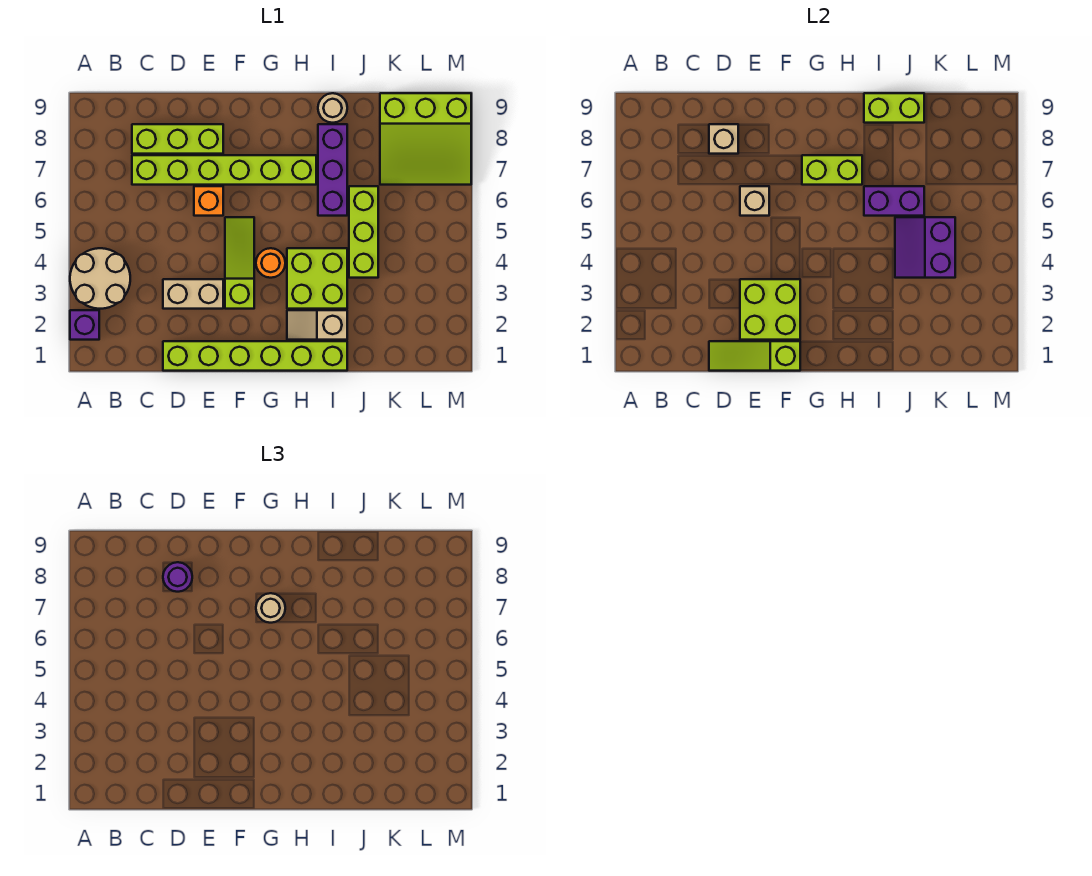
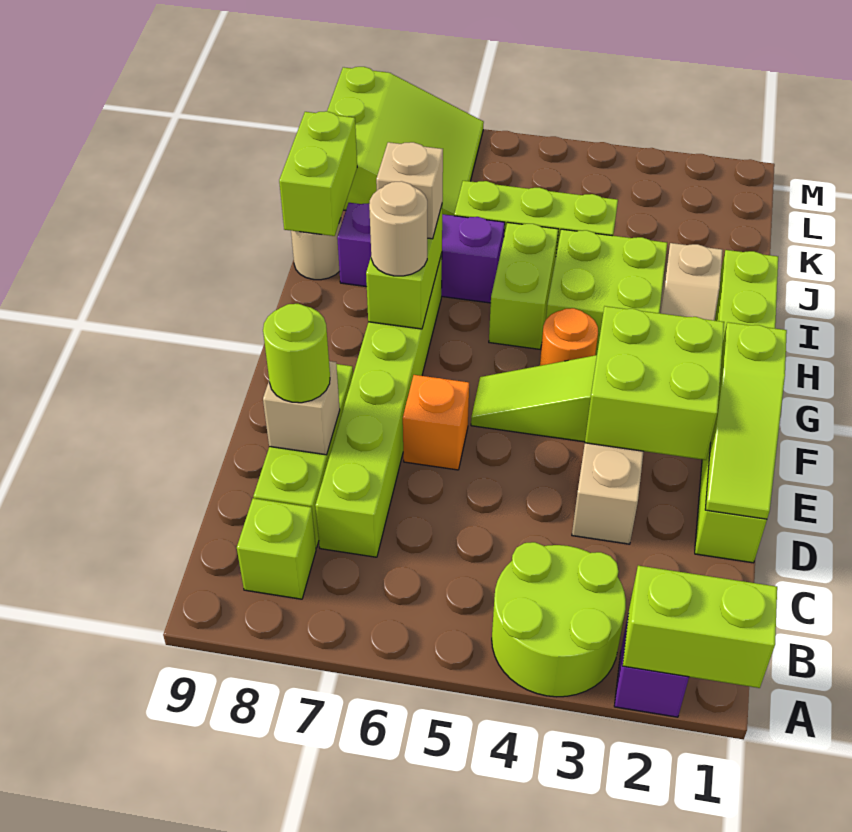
none -> lime 1x2 brick [623,566,777,688]
tan 2x2 round brick [70,248,130,309] -> lime 2x2 round brick [492,542,626,697]
none -> lime 1x1 brick [237,498,316,599]
purple 1x1 round brick [163,562,192,592] -> lime 1x1 round brick [263,304,330,403]
tan 1x1 brick [740,186,769,216] -> tan 1x1 brick moved to [376,142,443,239]
none -> lime 1x2 brick [489,222,558,349]
purple 1x2 brick [864,186,924,216] -> none
purple 2x2 slope [895,217,955,278] -> none

